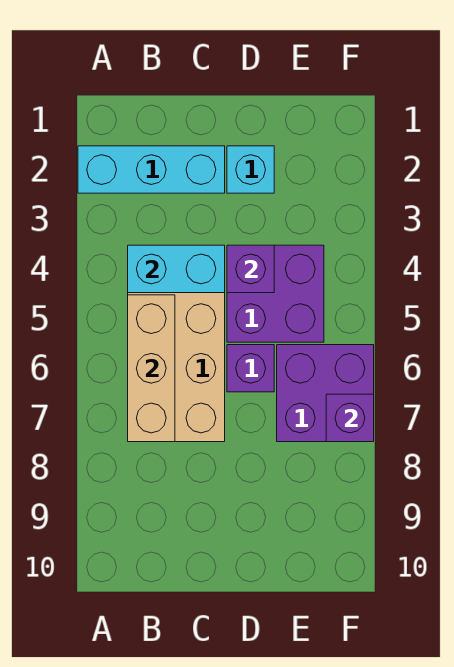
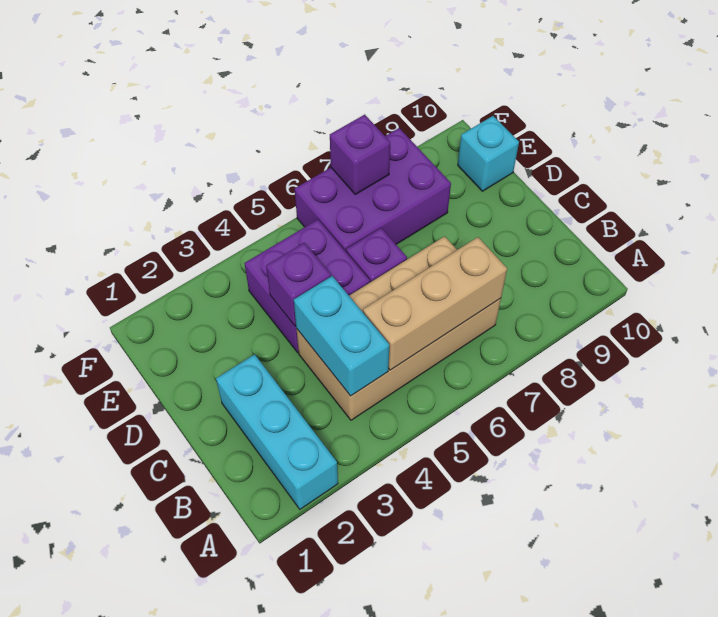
cyan 1x1 brick [227,146,274,193] -> cyan 1x1 brick moved to [458,116,519,191]
purple 2x2 brick [277,345,374,442] -> purple 2x3 brick [295,128,451,251]

